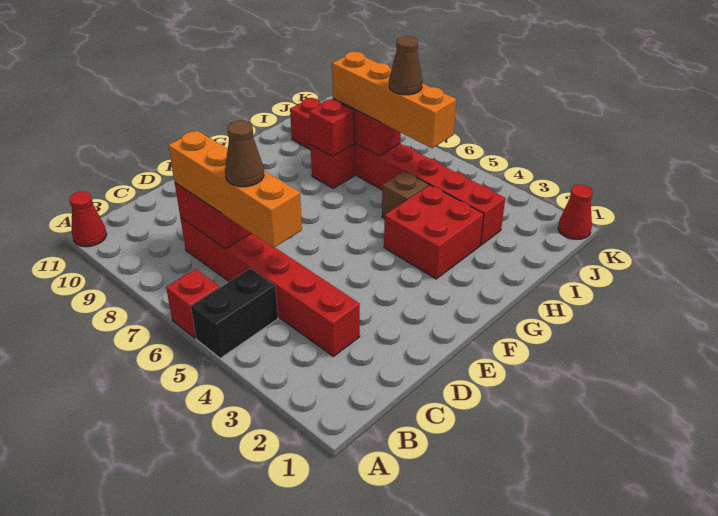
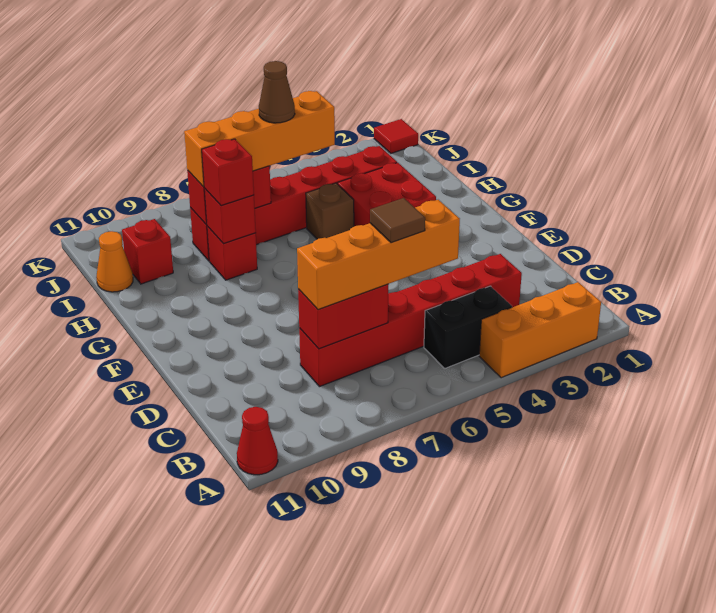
none -> orange 1x3 brick [479,282,601,378]
black 1x2 brick [191,268,278,358] -> black 1x2 brick turned to [424,286,512,368]
red 1x1 brick [166,269,220,338] -> red 1x1 brick moved to [202,139,254,206]
brown 1x1 cone [225,121,264,187] -> brown 1x1 tile [370,198,425,243]
none -> orange 1x1 cone [96,231,133,292]
red 1x1 cone [558,185,593,239] -> red 1x1 tile [374,119,418,153]

